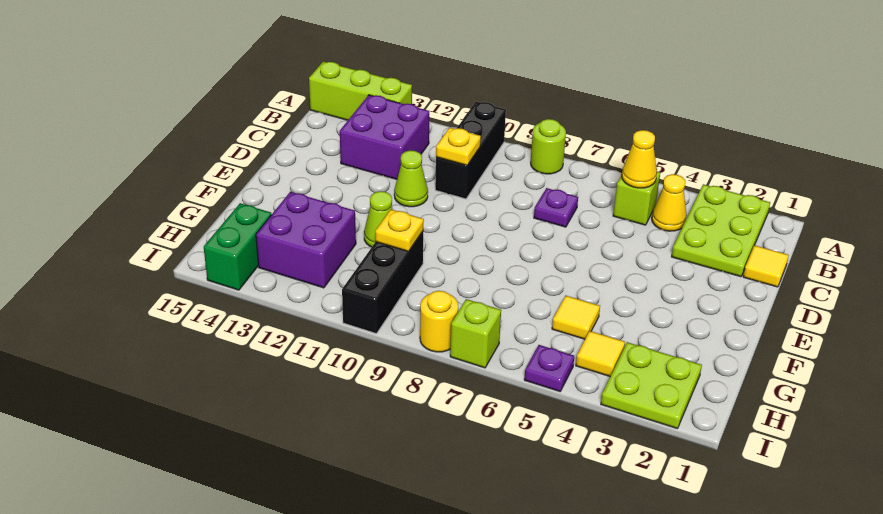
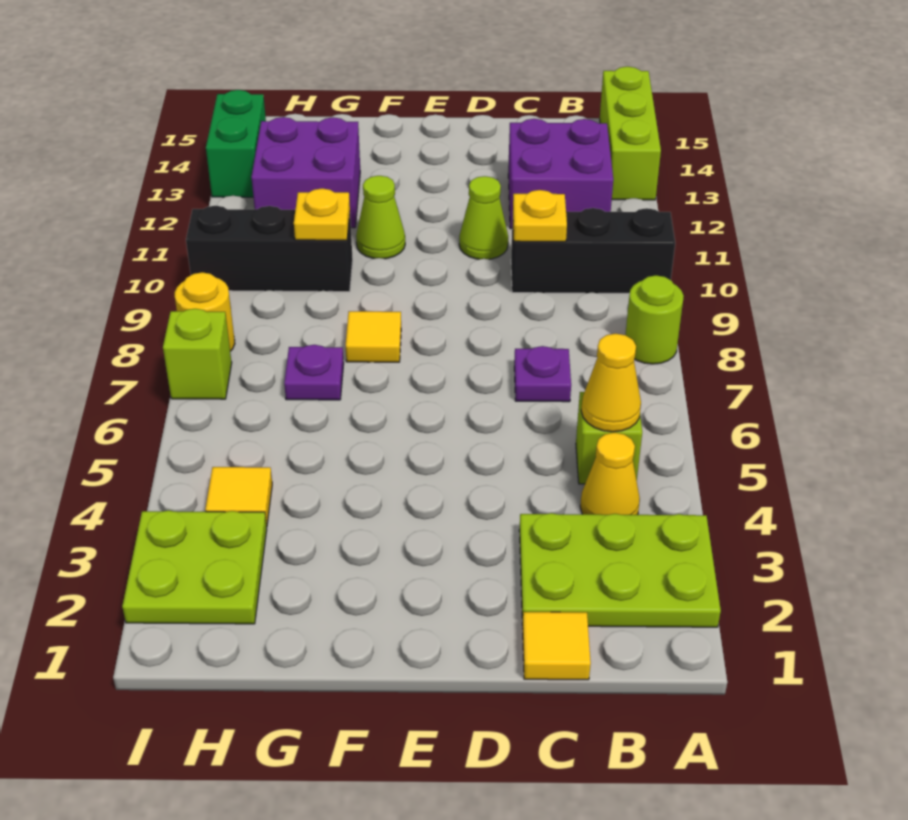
yellow 1x1 tile [552,296,600,339] -> yellow 1x1 tile moved to [346,311,401,362]
green 1x2 brick [204,203,271,290] -> green 1x2 brick turned to [206,90,266,197]
purple 1x1 plate [524,345,574,391] -> purple 1x1 plate moved to [284,345,344,400]

